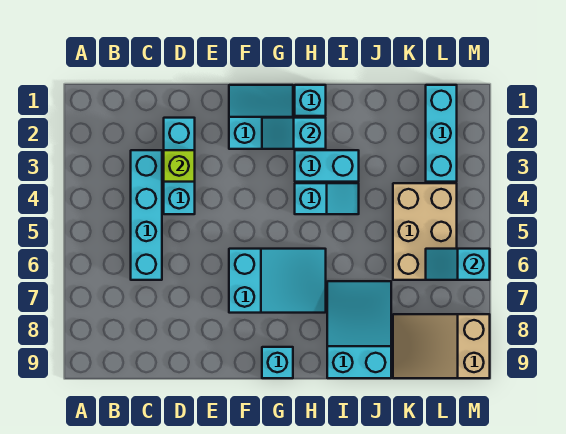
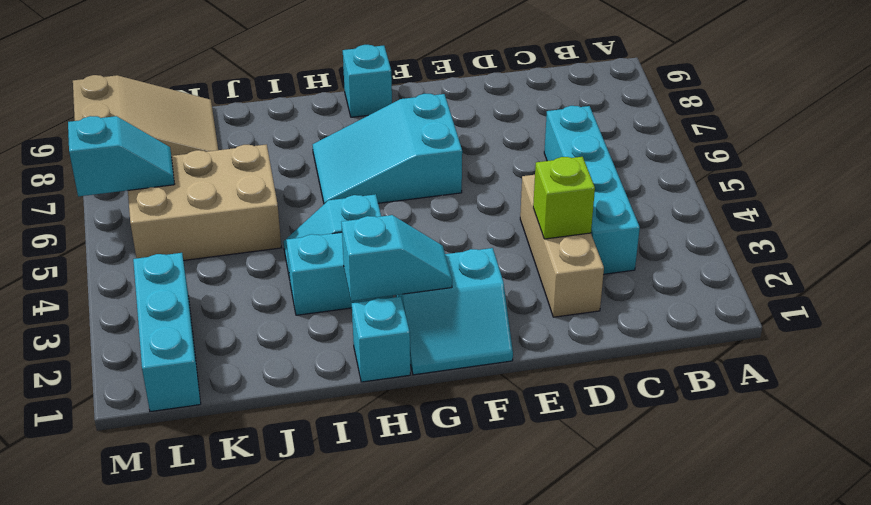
cyan 1x3 brick [164,118,195,214] -> tan 1x3 brick [520,175,604,317]
cyan 2x3 slope [327,281,391,378] -> none
tan 2x3 brick [393,183,457,280] -> tan 2x3 brick turned to [128,144,281,261]

